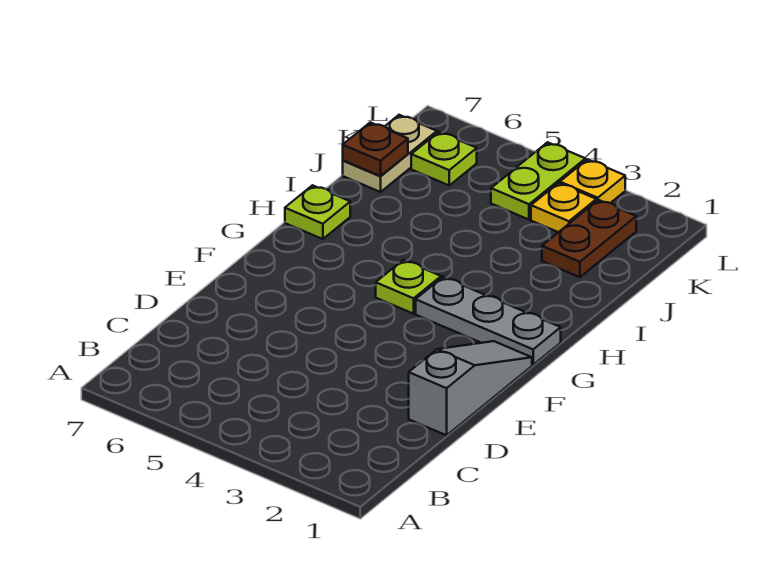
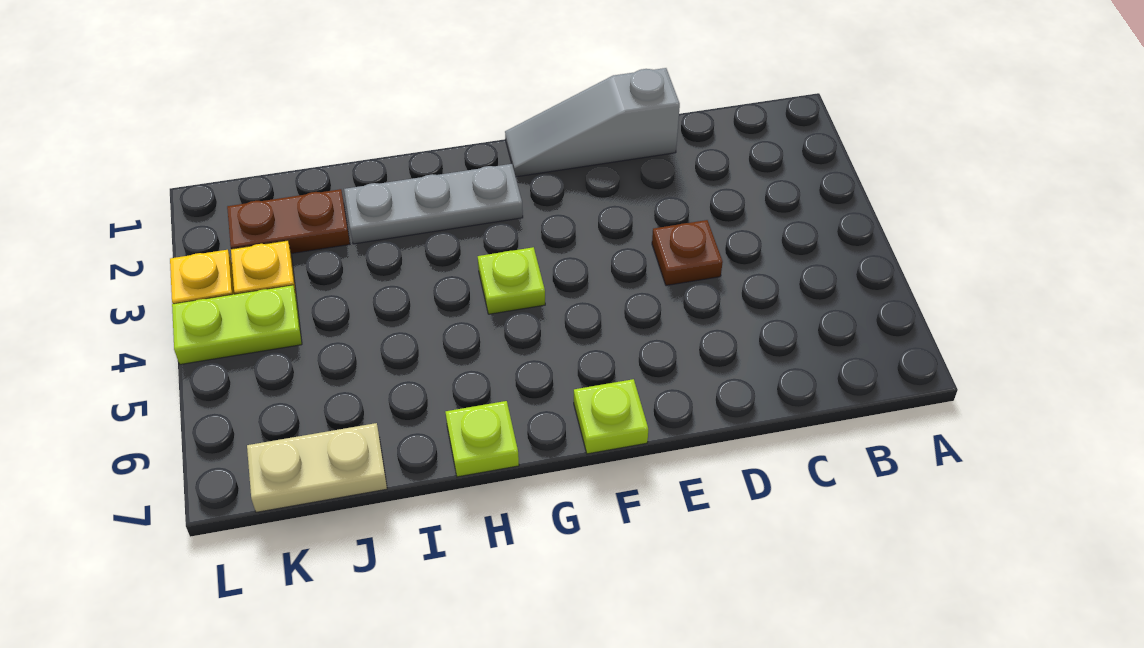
grey 1x3 plate [416,277,561,365] -> grey 1x3 plate turned to [344,164,523,244]
brown 1x1 plate [343,122,408,176] -> brown 1x1 plate moved to [652,220,723,285]
lime 1x1 plate [411,132,477,185] -> lime 1x1 plate moved to [574,379,648,454]

